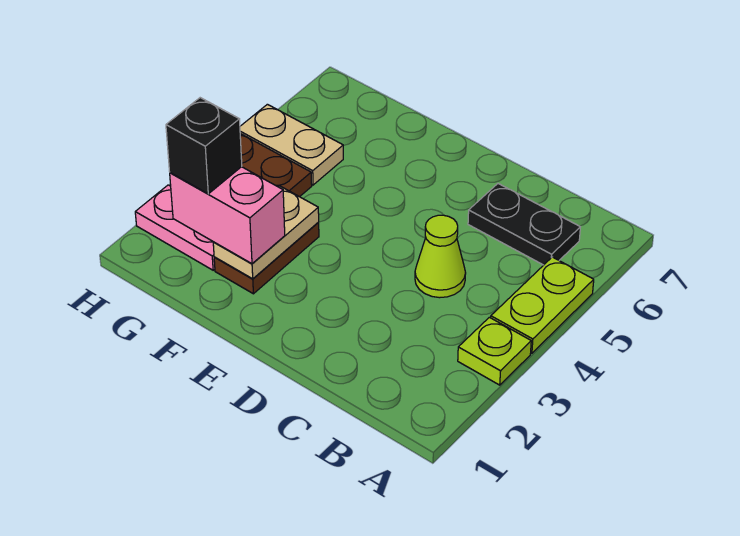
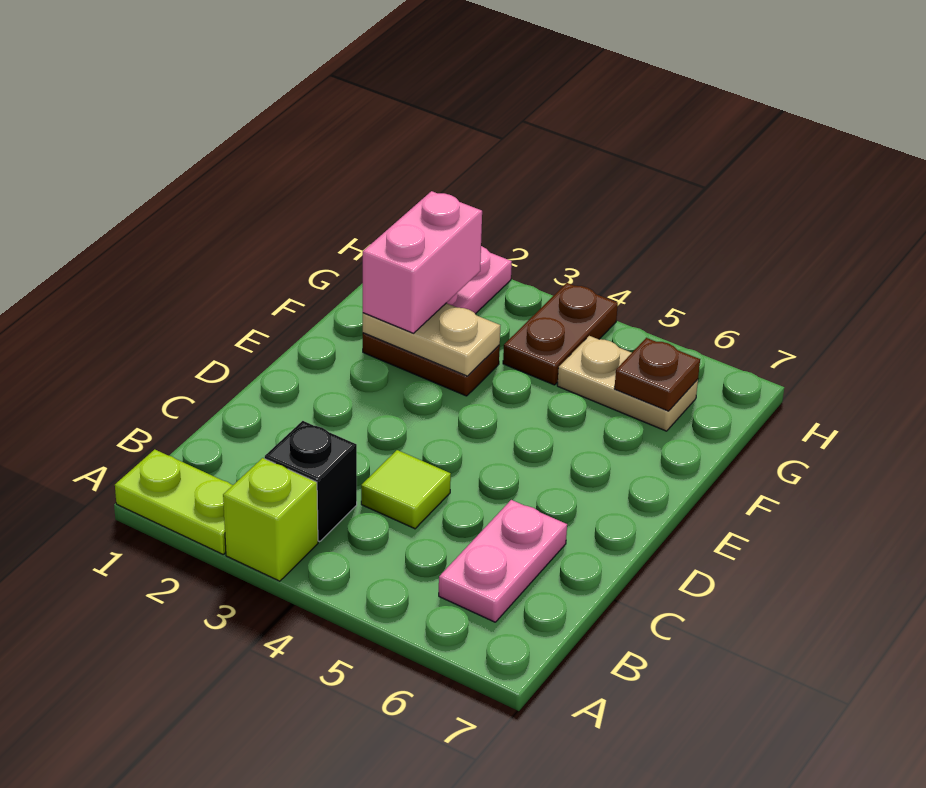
lime 1x1 plate [458,317,531,385] -> lime 1x1 brick [223,458,318,581]
lime 1x2 plate [491,257,594,353] -> lime 1x2 plate moved to [115,449,233,554]
black 1x2 plate [468,184,580,265] -> pink 1x2 plate [439,500,567,622]
lime 1x1 cone [415,215,466,298] -> lime 1x1 tile [361,450,451,529]
black 1x1 brick [166,98,242,194] -> black 1x1 brick moved to [265,421,357,542]
tan 1x2 plate [240,104,343,185] -> tan 1x2 plate turned to [557,336,698,431]
none -> brown 1x1 plate [614,338,700,411]

